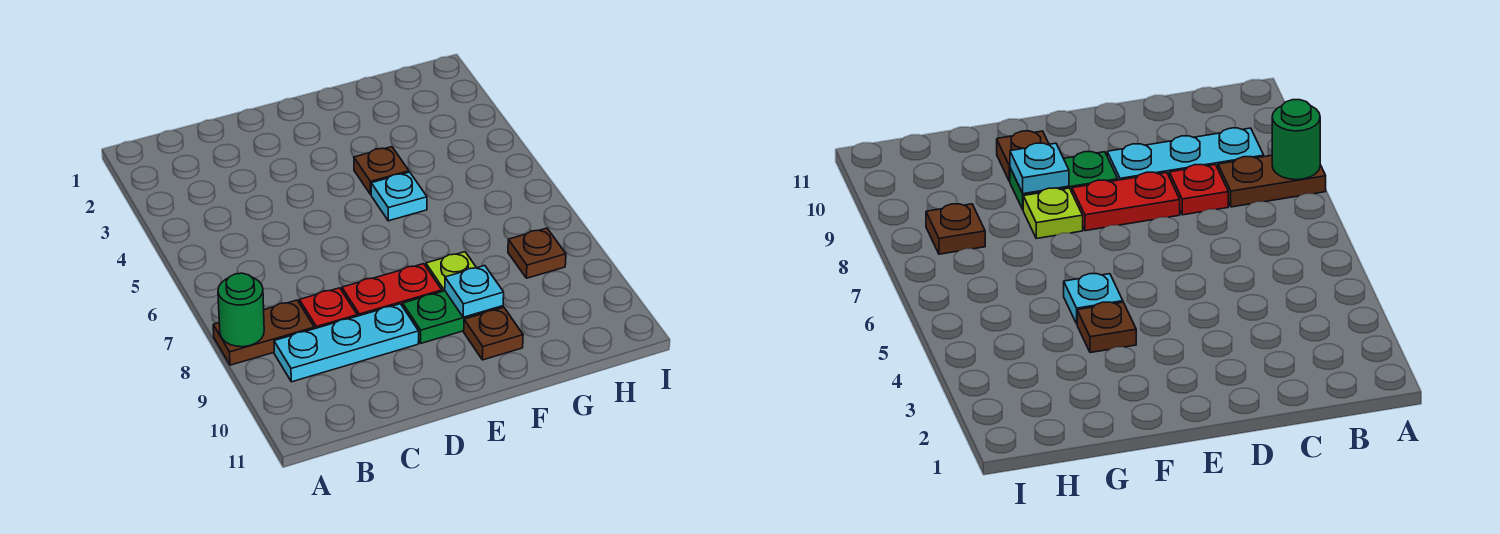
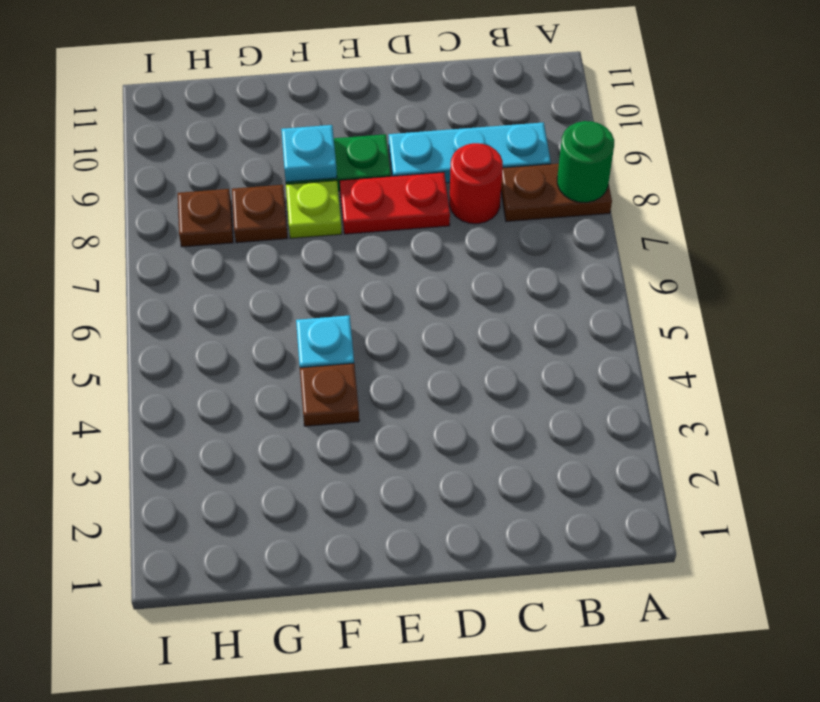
red 1x1 plate [299,288,357,329] -> red 1x1 round brick [449,143,503,224]
brown 1x1 plate [464,308,523,360] -> brown 1x1 plate moved to [232,185,287,243]

